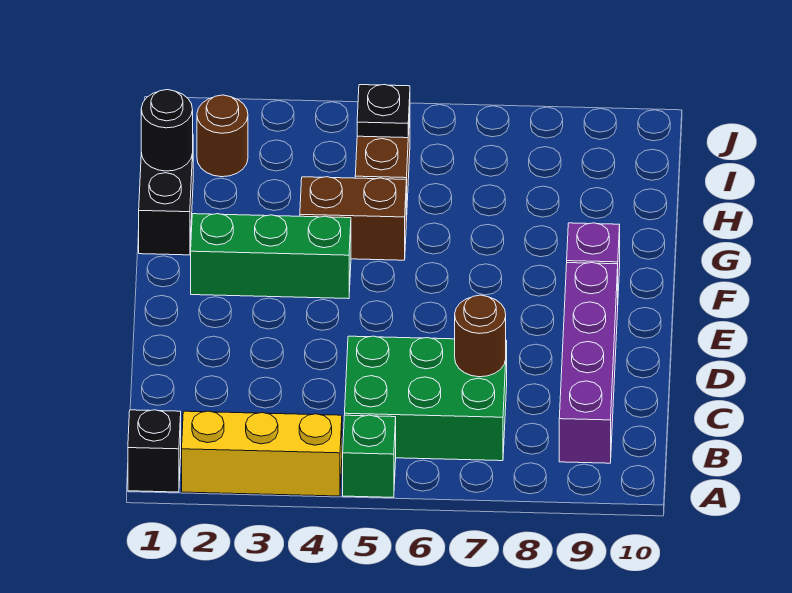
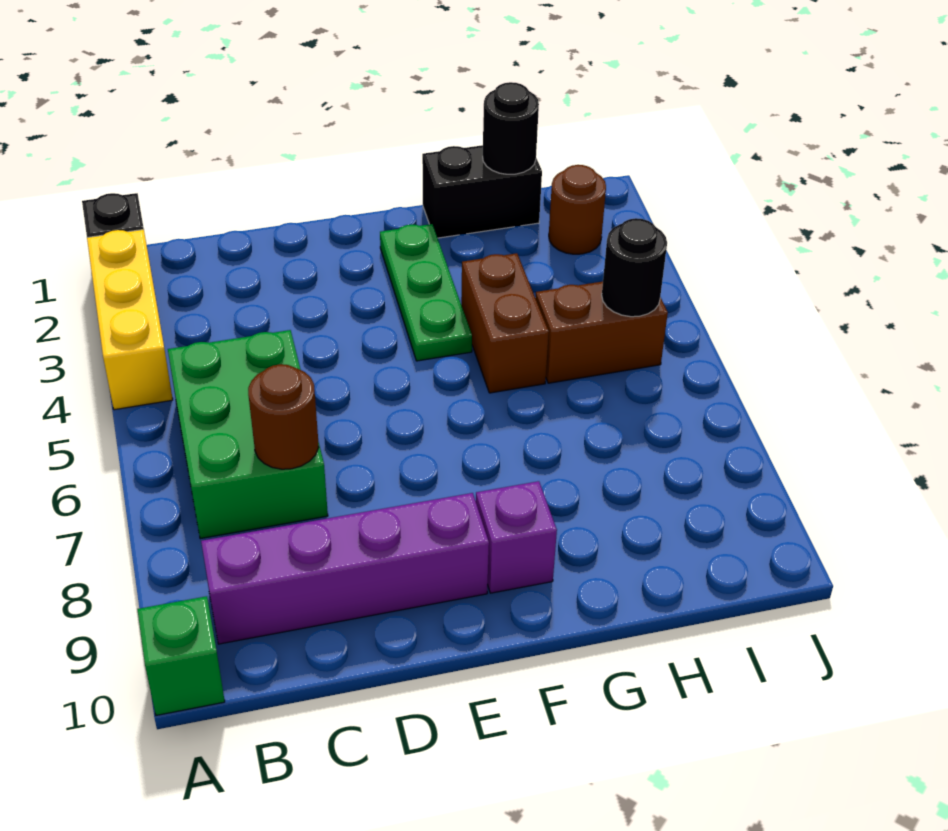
green 1x1 brick [343,415,396,497] -> green 1x1 brick moved to [137,596,225,715]
green 1x3 brick [191,214,351,299] -> green 1x3 plate [380,224,472,361]
black 1x1 plate [357,85,410,138] -> black 1x1 round brick [602,218,667,317]

